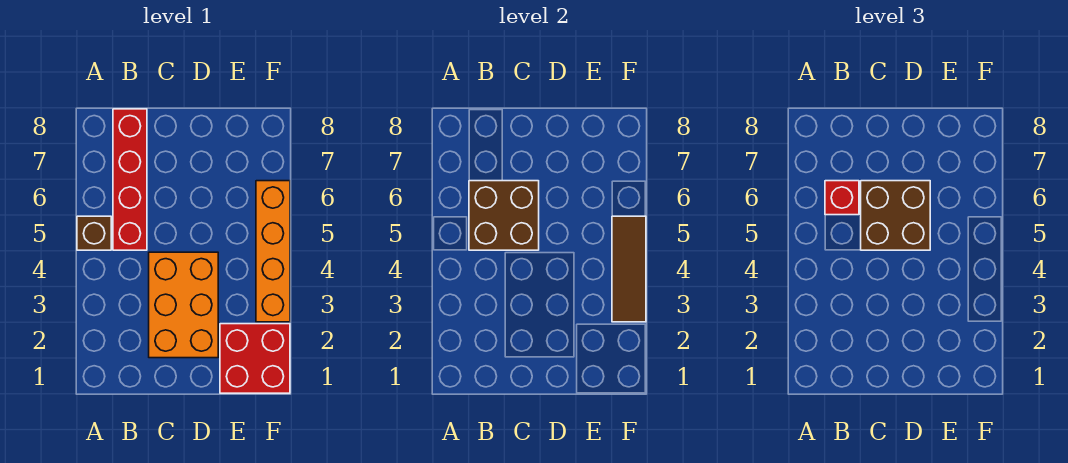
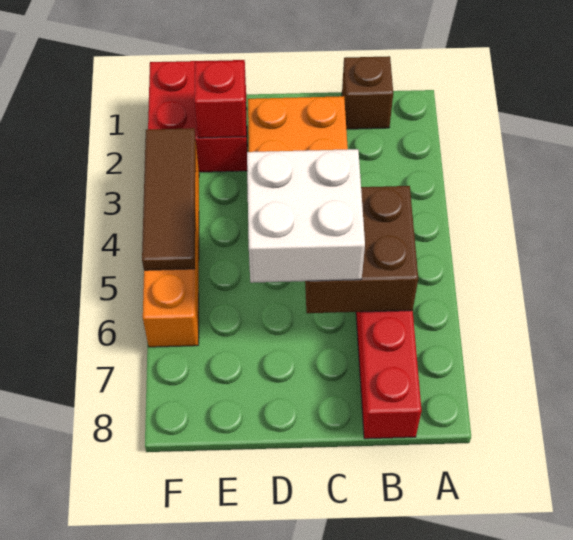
brown 1x1 brick [77,216,111,250] -> brown 1x1 brick moved to [342,56,393,129]
red 1x1 brick [825,181,859,215] -> red 1x1 brick moved to [194,61,246,138]
brown 2x2 brick [861,181,930,250] -> white 2x2 brick [247,149,365,283]

